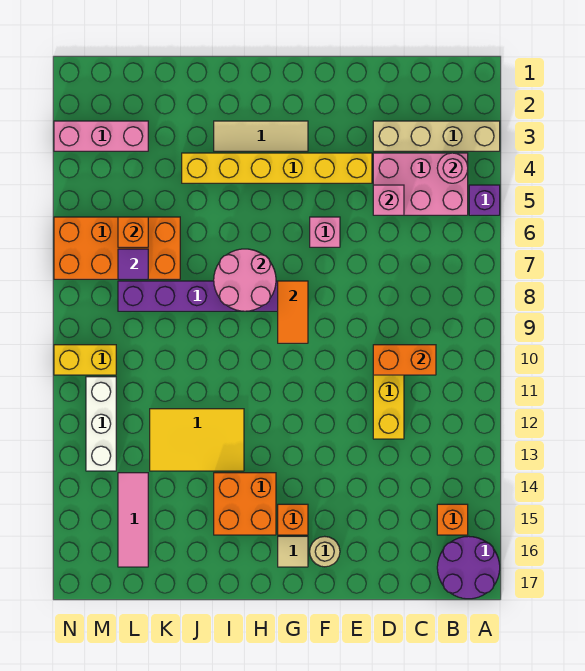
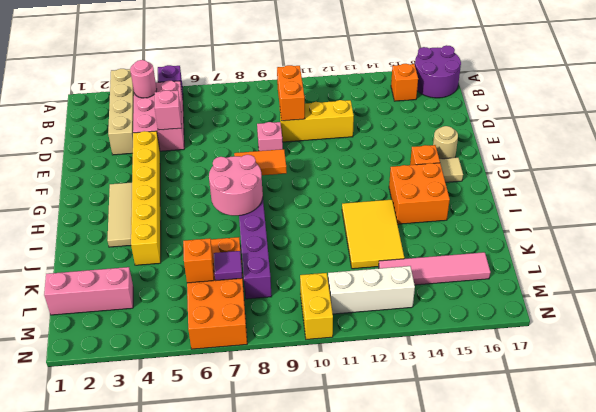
pink 1x1 brick [310,217,340,247] -> pink 1x1 brick moved to [257,122,283,151]
pink 1x3 brick [54,121,148,151] -> pink 1x3 brick turned to [44,267,133,315]
pink 1x3 tile [118,473,148,567] -> pink 1x4 tile [379,252,490,285]

